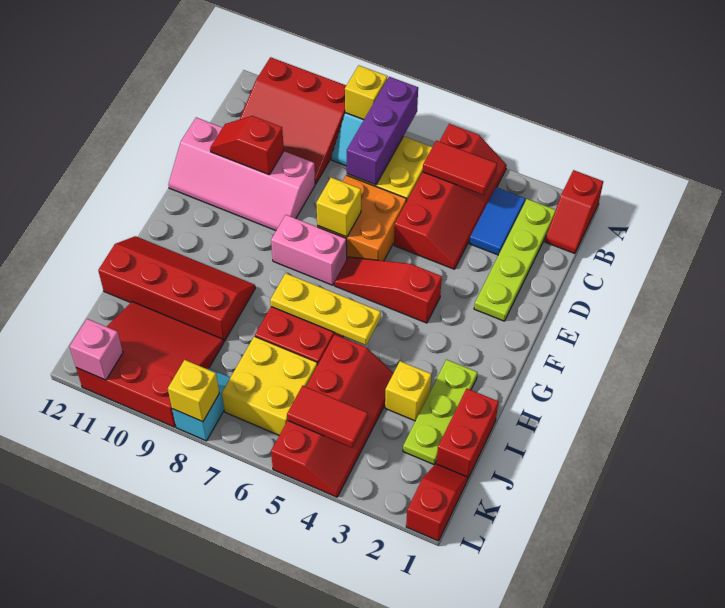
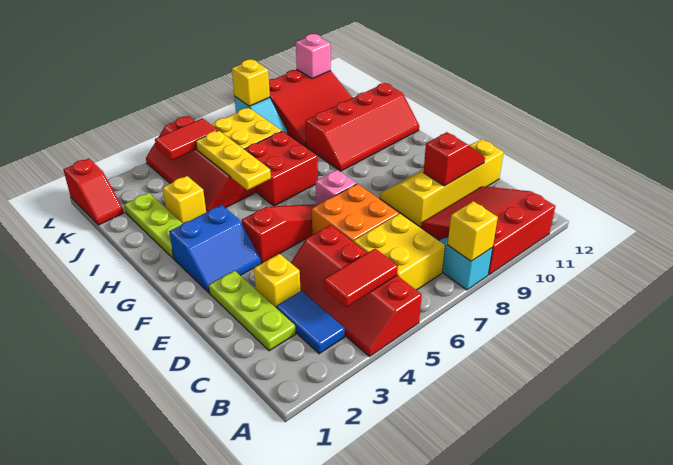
red 1x2 slope [545,170,603,254] -> none
purple 1x3 brick [347,77,418,185] -> none
lime 1x4 plate [474,199,556,321] -> lime 1x3 plate [209,271,296,351]
pink 2x4 slope [168,117,315,230] -> yellow 2x4 slope [380,139,504,227]
yellow 1x1 brick [316,178,361,237] -> yellow 1x1 brick moved to [254,254,300,307]
none -> blue 2x2 slope [169,205,261,293]
pink 1x2 brick [271,215,347,285] -> pink 1x1 brick [316,170,357,206]
yellow 1x3 plate [270,273,381,345] -> yellow 1x3 plate turned to [196,130,271,190]
red 1x2 brick [436,389,499,478] -> none

